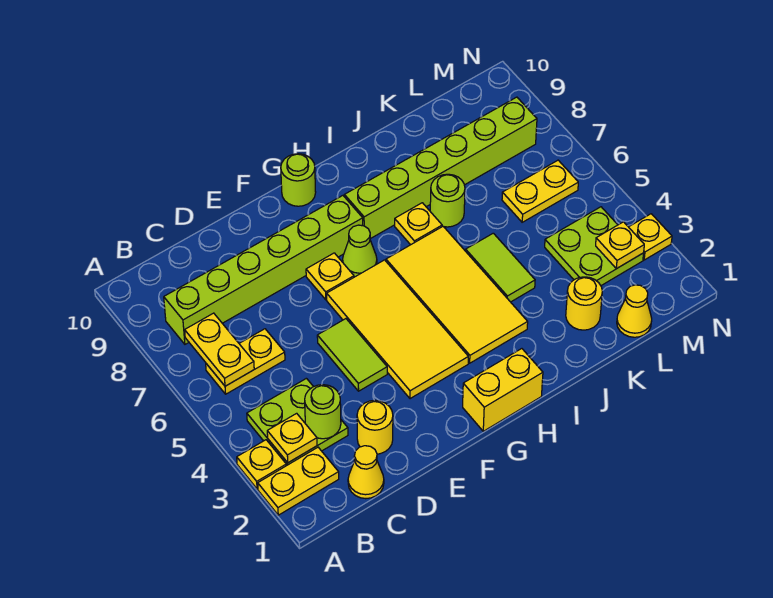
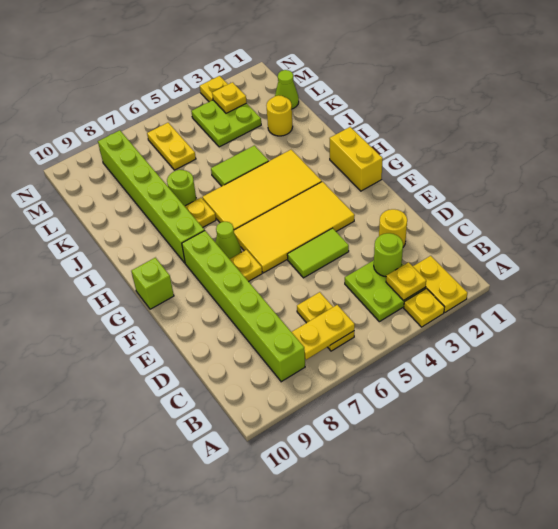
yellow 1x1 cone [348,446,384,499] -> none
lime 1x1 round brick [281,154,316,206] -> lime 1x1 brick [131,258,174,309]
yellow 1x1 cone [617,285,652,337] -> lime 1x1 cone [275,70,299,109]

